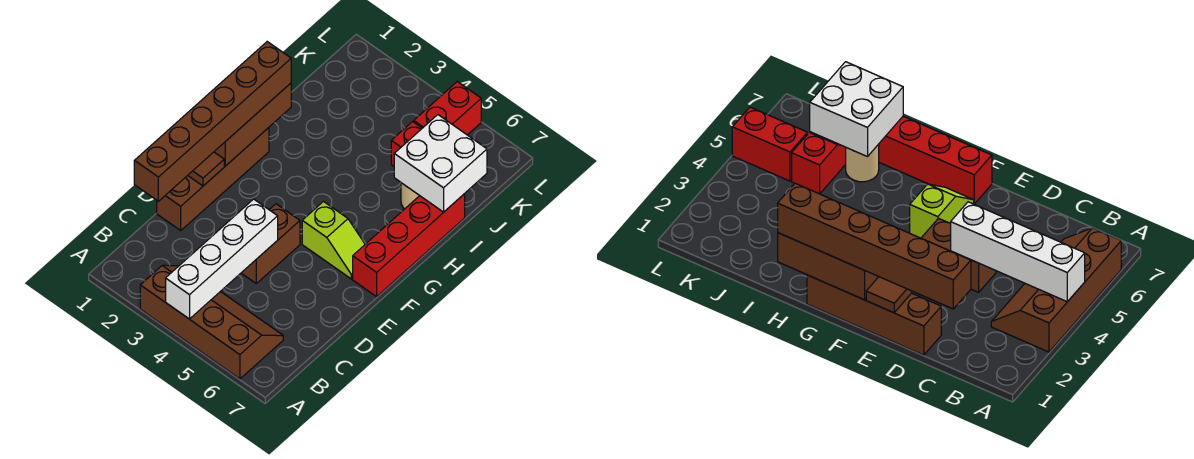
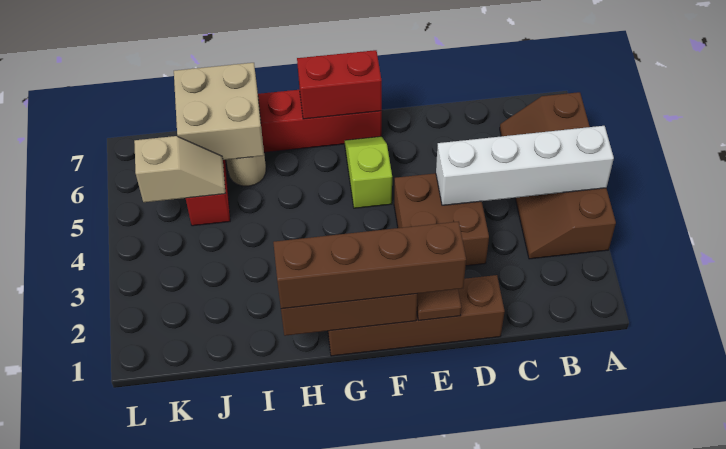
brown 1x6 brick [134,42,291,201] -> brown 1x4 brick [273,221,466,309]
brown 1x2 brick [242,204,300,283] -> brown 2x2 brick [394,173,489,266]
white 2x2 brick [394,115,487,212] -> tan 2x2 brick [174,63,264,160]
none -> tan 1x2 slope [134,136,226,202]
red 1x2 brick [414,82,481,135] -> red 1x2 brick moved to [297,50,382,119]

